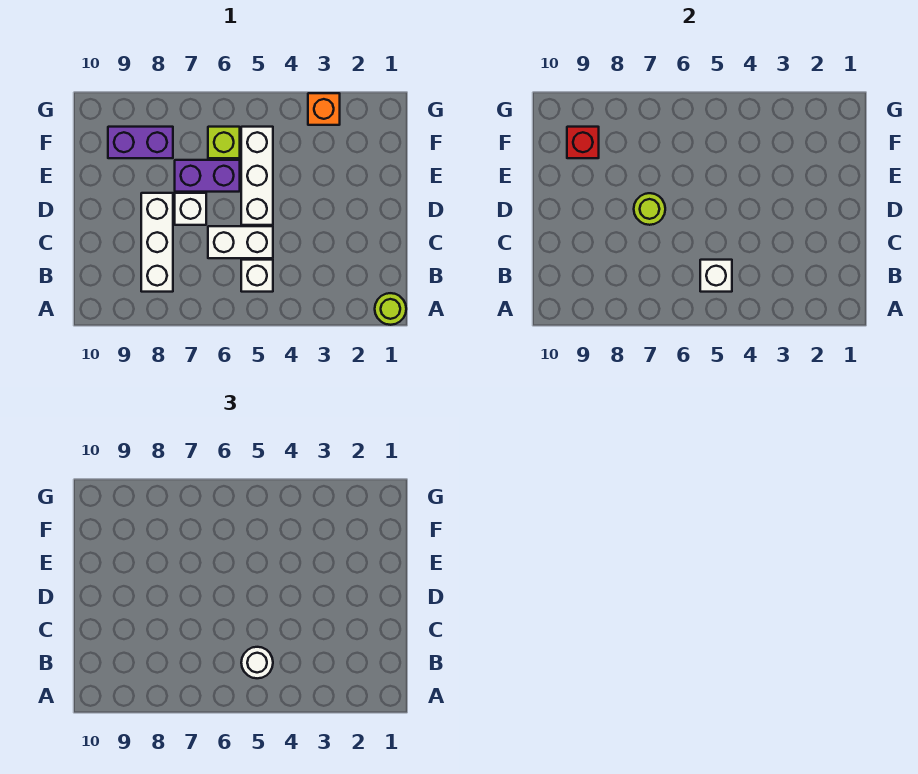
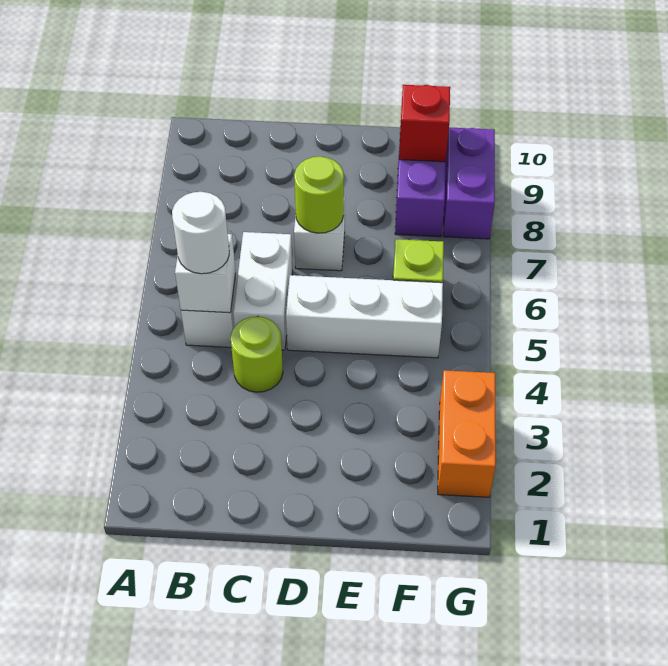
lime 1x1 round brick [375,293,406,325] -> lime 1x1 round brick moved to [231,316,283,392]
white 1x3 brick [141,193,173,292] -> none
purple 1x2 brick [175,160,240,192] -> purple 1x2 brick moved to [443,127,495,239]
orange 1x1 brick [308,93,340,125] -> orange 1x2 brick [438,370,496,497]

